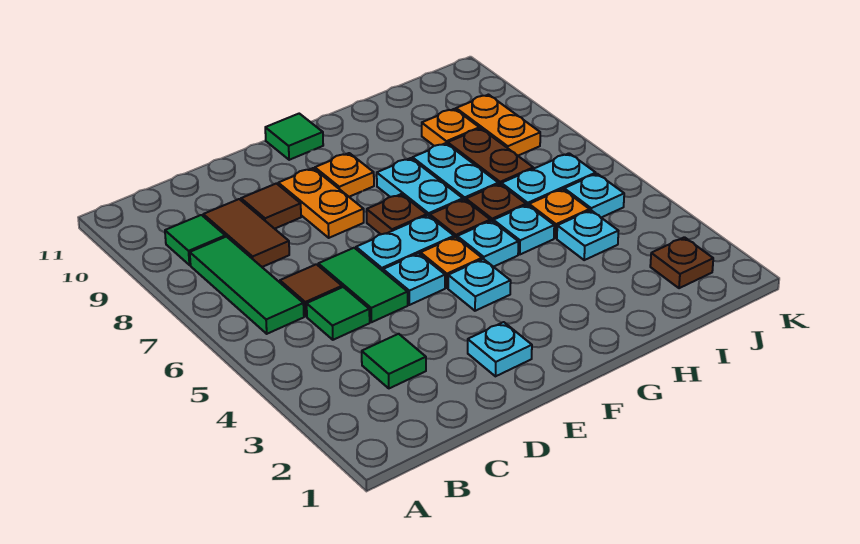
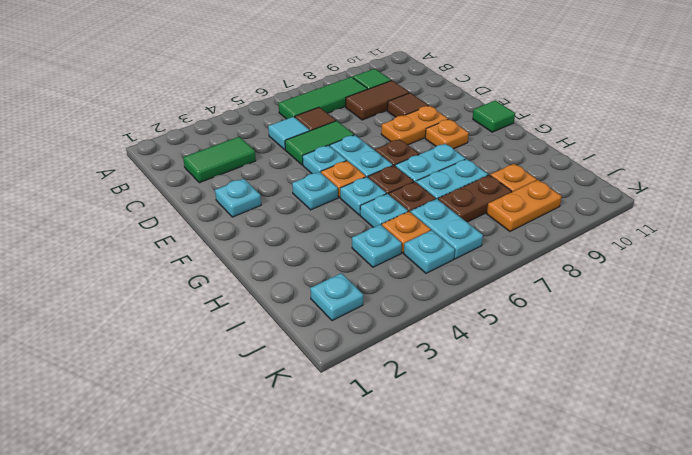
green 1x1 tile [362,334,426,388] -> green 1x2 tile [183,137,256,183]
green 1x1 tile [307,287,370,340] -> cyan 1x1 tile [268,117,310,150]
brown 1x1 plate [650,237,713,288] -> cyan 1x1 plate [310,273,363,321]

